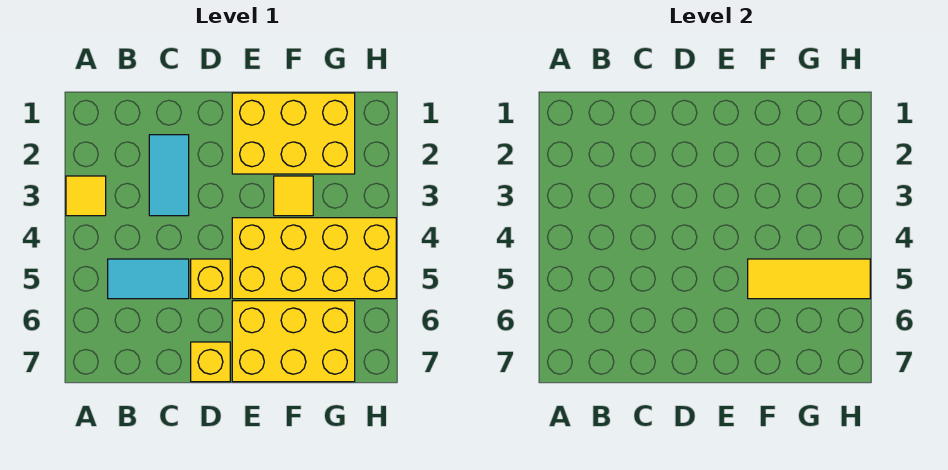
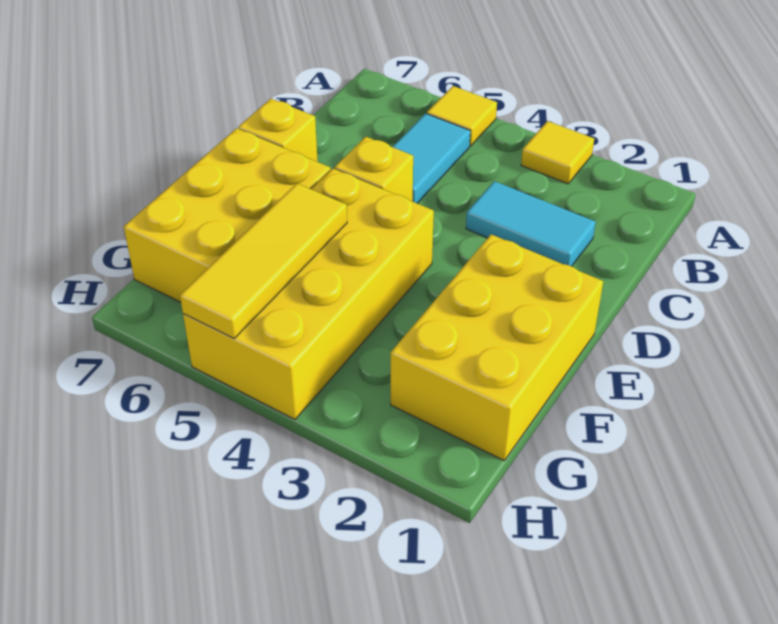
yellow 1x1 tile [274,176,313,216] -> yellow 1x1 tile moved to [427,86,497,146]

